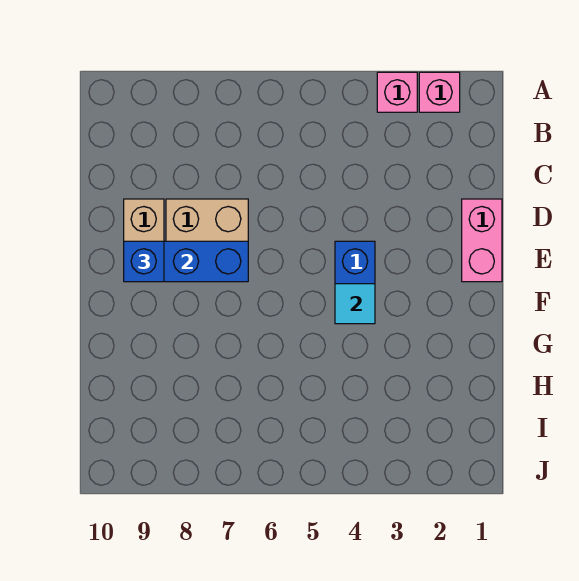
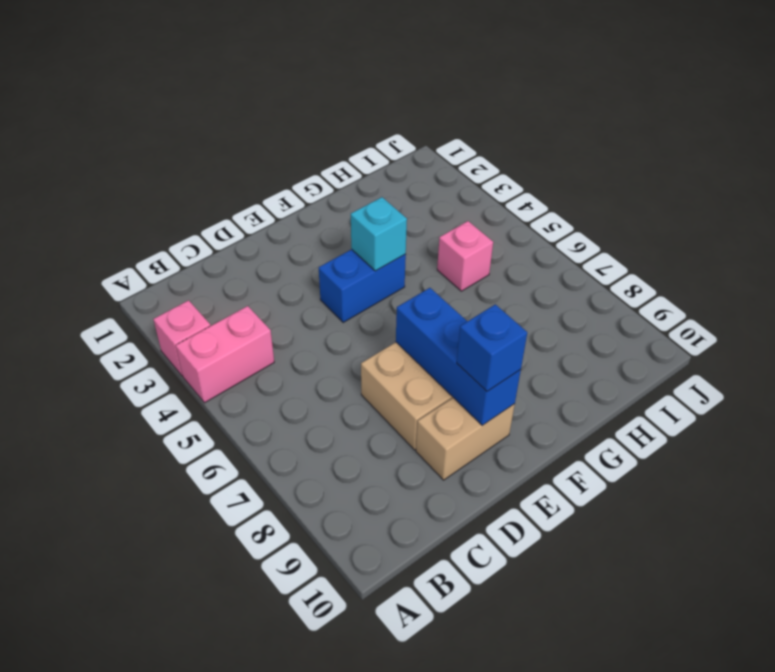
pink 1x1 brick [419,72,460,112] -> pink 1x1 brick moved to [437,221,493,291]
pink 1x2 brick [462,199,502,282] -> pink 1x2 brick moved to [176,306,274,403]
cyan 1x1 tile [335,284,375,324] -> cyan 1x1 brick [351,197,407,271]

